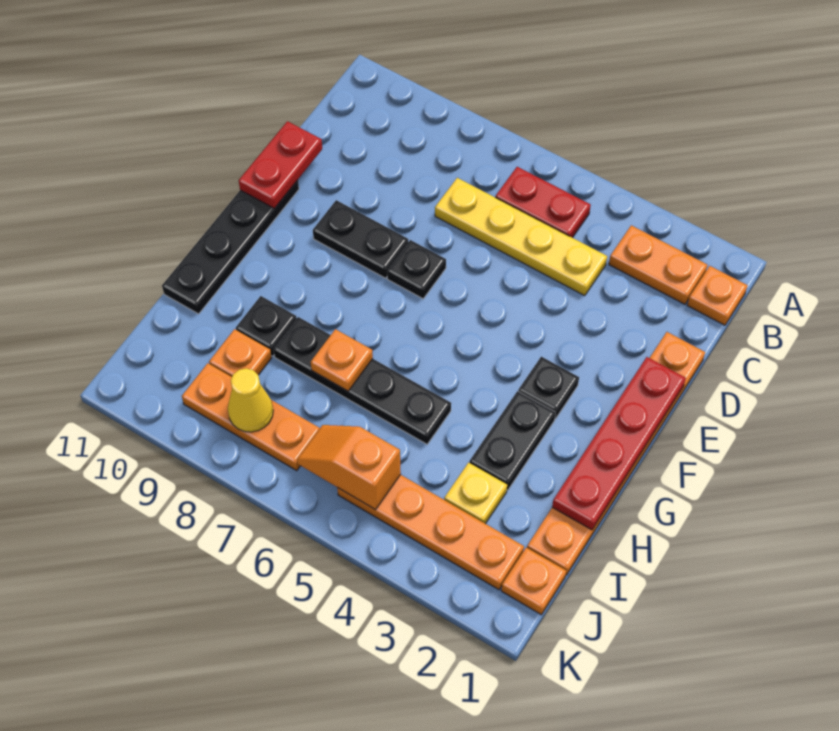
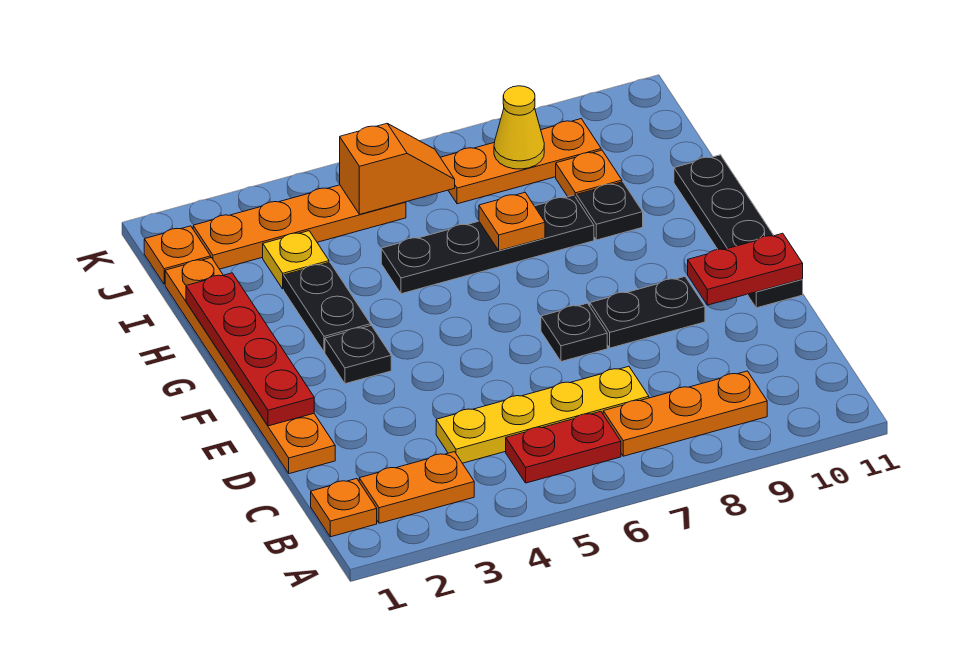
none -> orange 1x3 plate [603,371,767,456]
red 1x2 plate [239,121,322,208] -> red 1x2 plate turned to [688,233,803,305]

